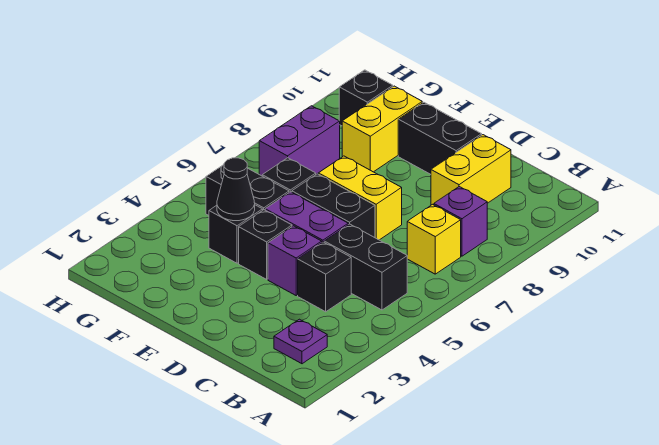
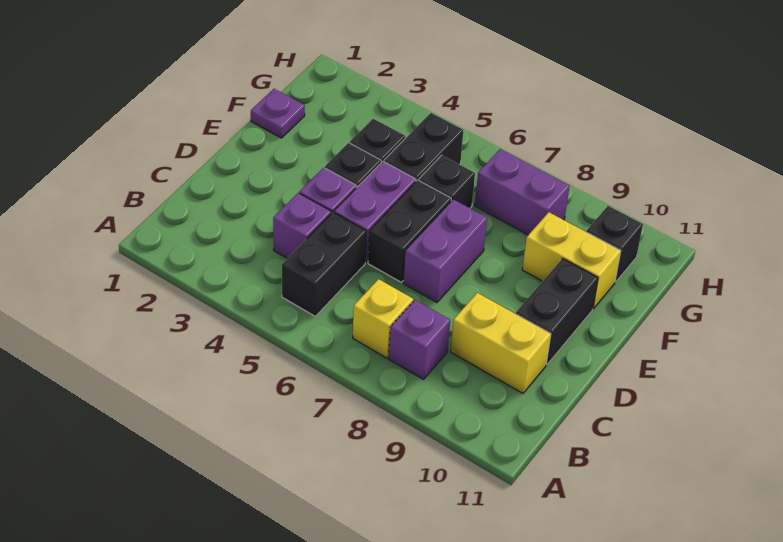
purple 1x1 plate [274,319,327,364] -> purple 1x1 plate moved to [251,89,305,138]
black 1x1 brick [298,242,351,312] -> purple 1x1 brick [273,193,331,258]
yellow 1x2 brick [319,156,402,240] -> purple 1x2 brick [403,199,487,302]
black 1x1 cone [217,158,255,221] -> none

